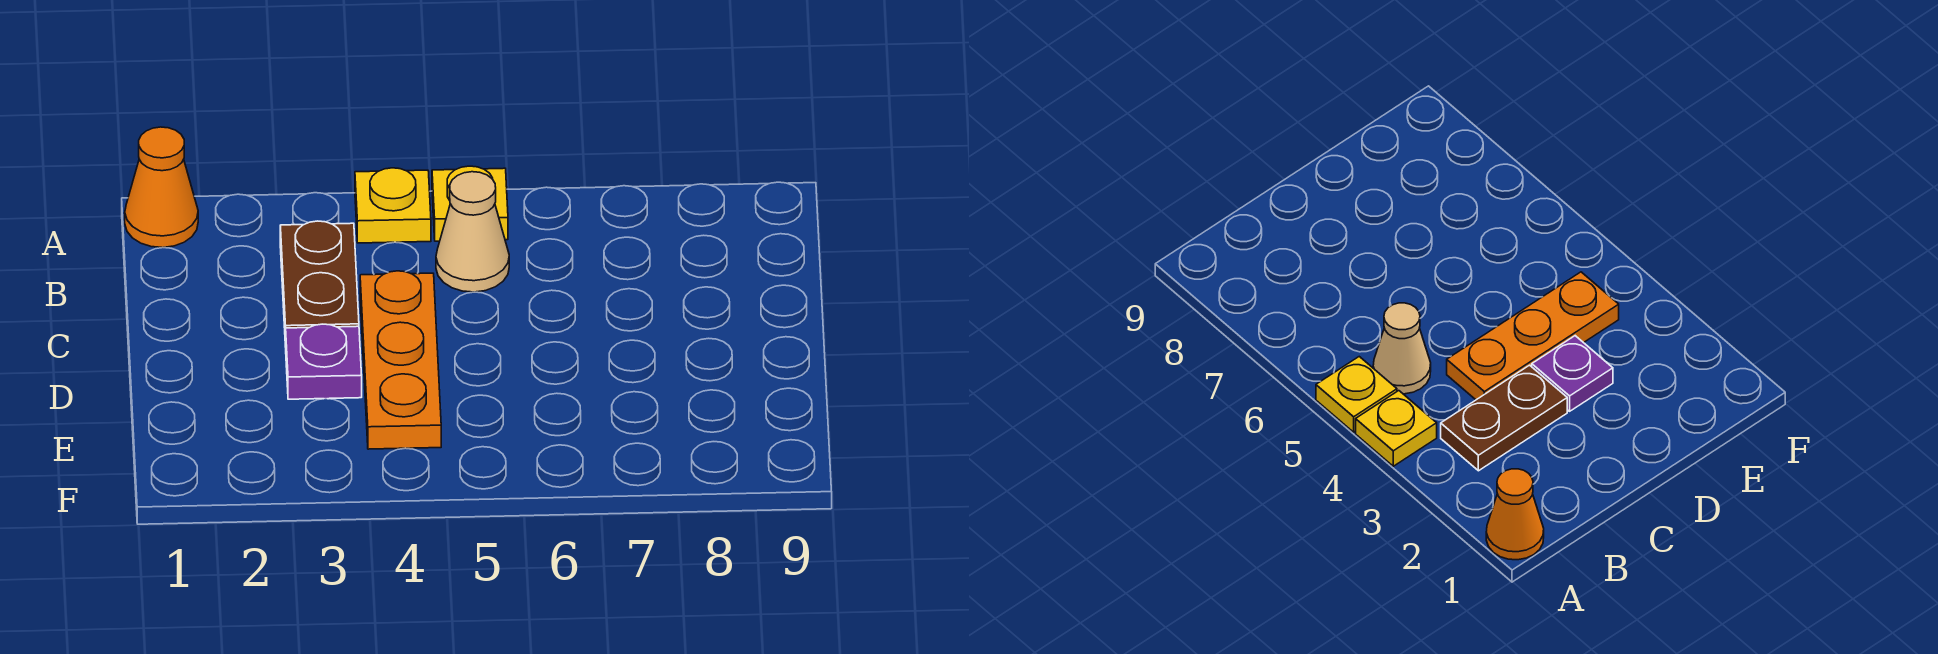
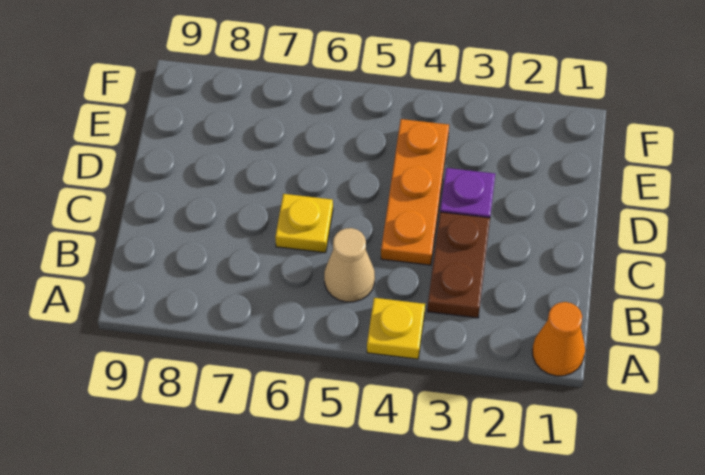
yellow 1x1 plate [432,166,508,241] -> yellow 1x1 plate moved to [275,194,333,253]

